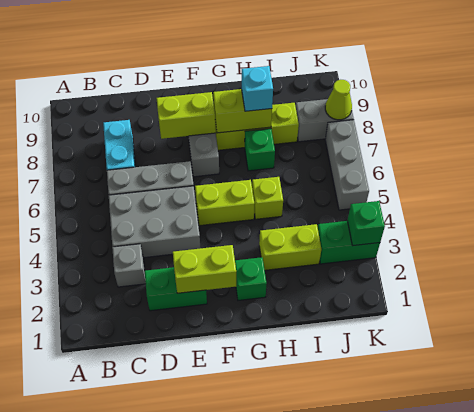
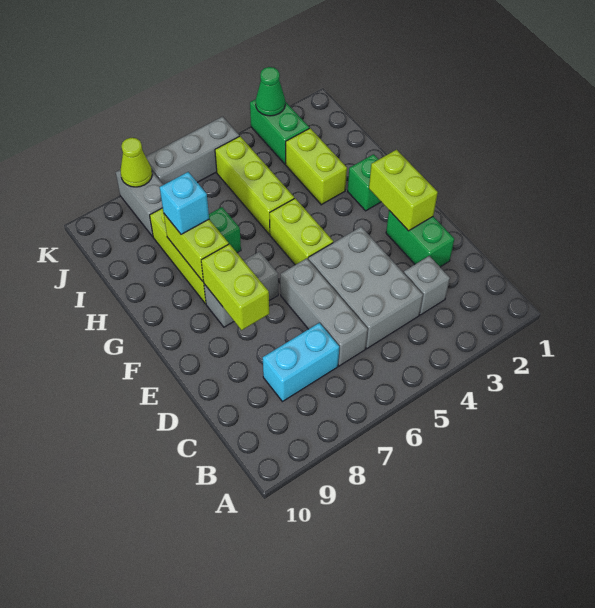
lime 1x1 brick [252,177,283,219] -> lime 1x3 brick [215,136,294,234]
green 1x1 brick [347,201,385,246] -> green 1x1 cone [256,67,285,116]

